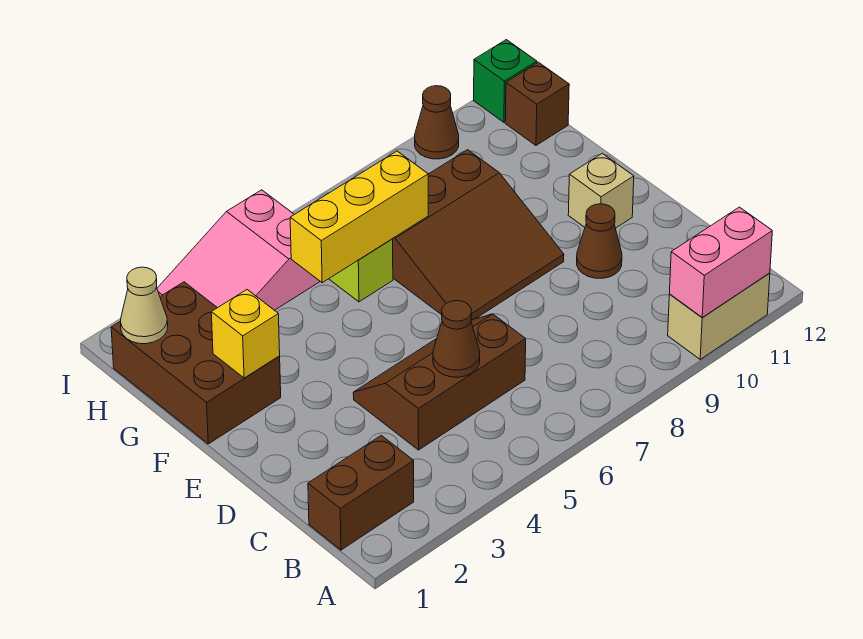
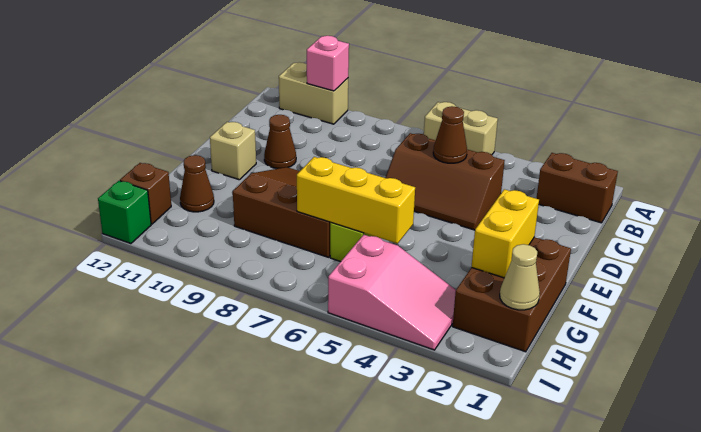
none -> tan 1x2 brick [424,102,498,154]
pink 1x2 brick [669,207,772,318] -> pink 1x1 brick [307,36,349,91]
yellow 1x1 brick [211,290,280,378] -> yellow 1x2 brick [472,189,539,278]
brown 1x1 cone [415,86,459,159] -> brown 1x1 cone moved to [180,155,214,212]

